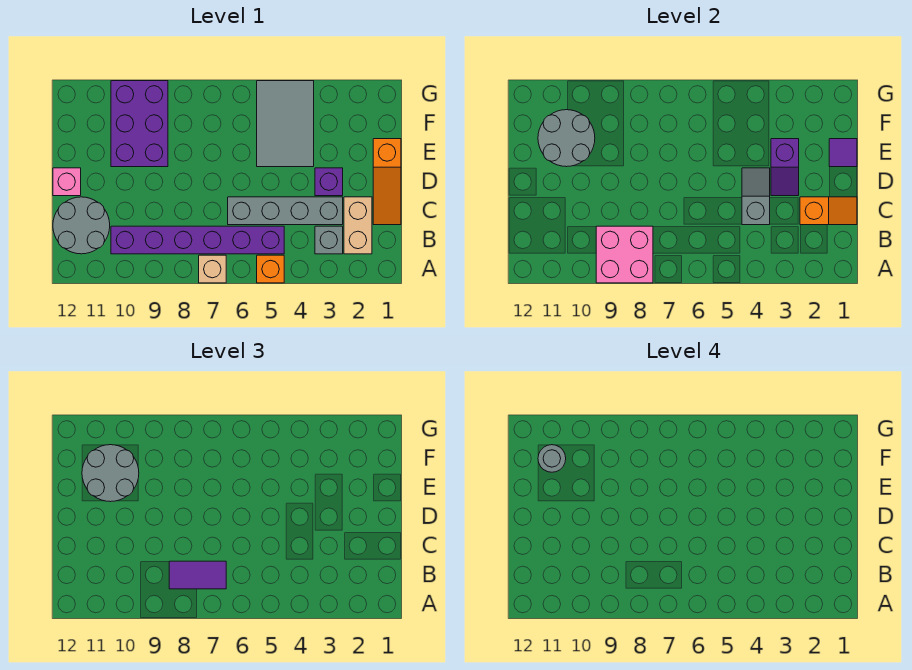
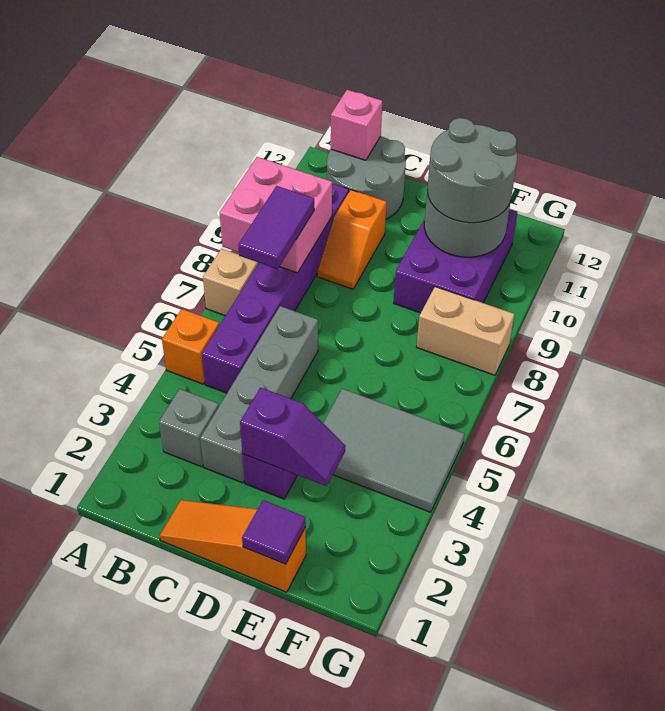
tan 1x2 brick [344,197,372,254] -> tan 1x2 brick moved to [417,287,515,375]
orange 1x2 slope [800,197,857,225] -> orange 1x2 slope moved to [317,190,387,289]
grey 1x2 slope [742,168,770,225] -> none
purple 1x2 slope [771,139,799,196] -> purple 1x2 slope turned to [240,388,345,486]
pink 1x1 brick [53,168,81,196] -> pink 1x1 brick moved to [331,90,382,160]
purple 2x3 brick [111,81,168,167] -> purple 2x3 brick turned to [394,209,517,313]
grey 1x1 round brick [538,445,566,472] -> none

